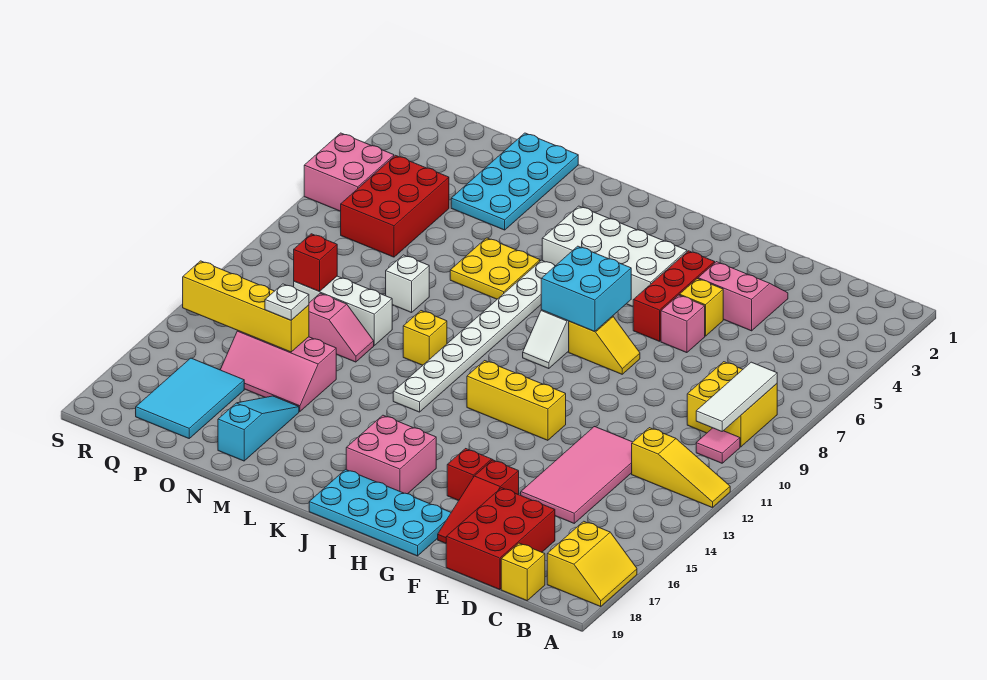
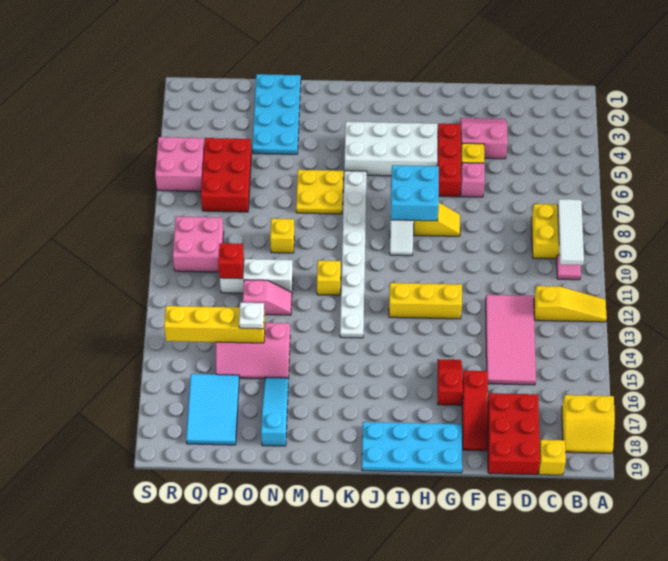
yellow 2x2 slope [547,521,637,606] -> yellow 2x2 slope turned to [562,395,615,453]
pink 2x2 brick [346,415,436,494] -> pink 2x2 brick moved to [173,217,224,272]
white 1x1 brick [386,255,429,313] -> yellow 1x1 brick [270,219,294,253]

